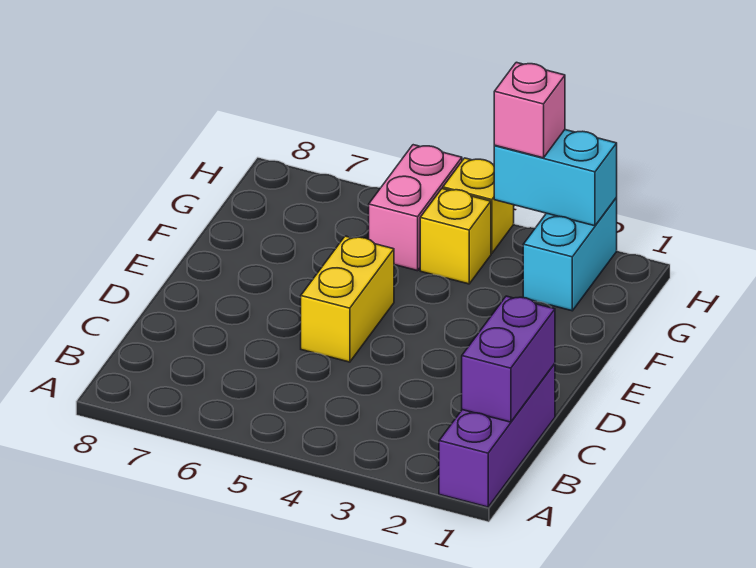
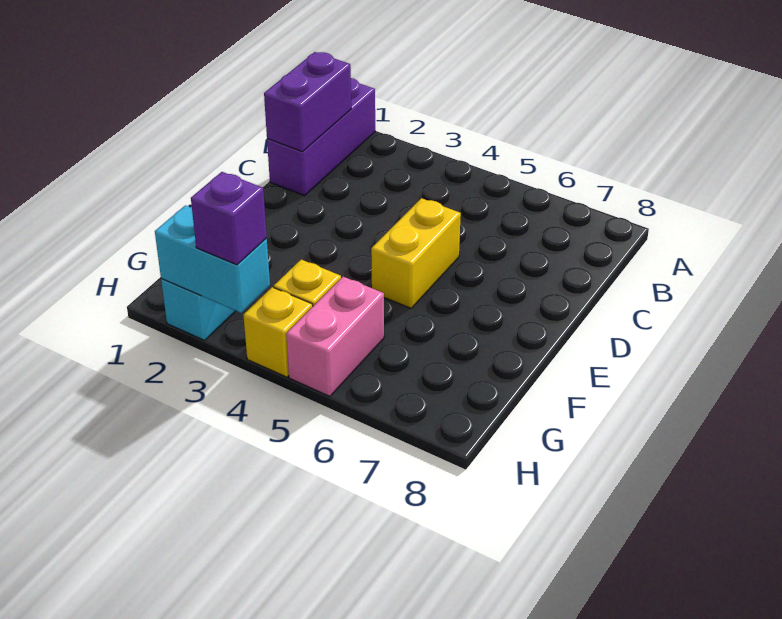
pink 1x1 brick [494,62,565,158] -> purple 1x1 brick [191,172,267,265]

